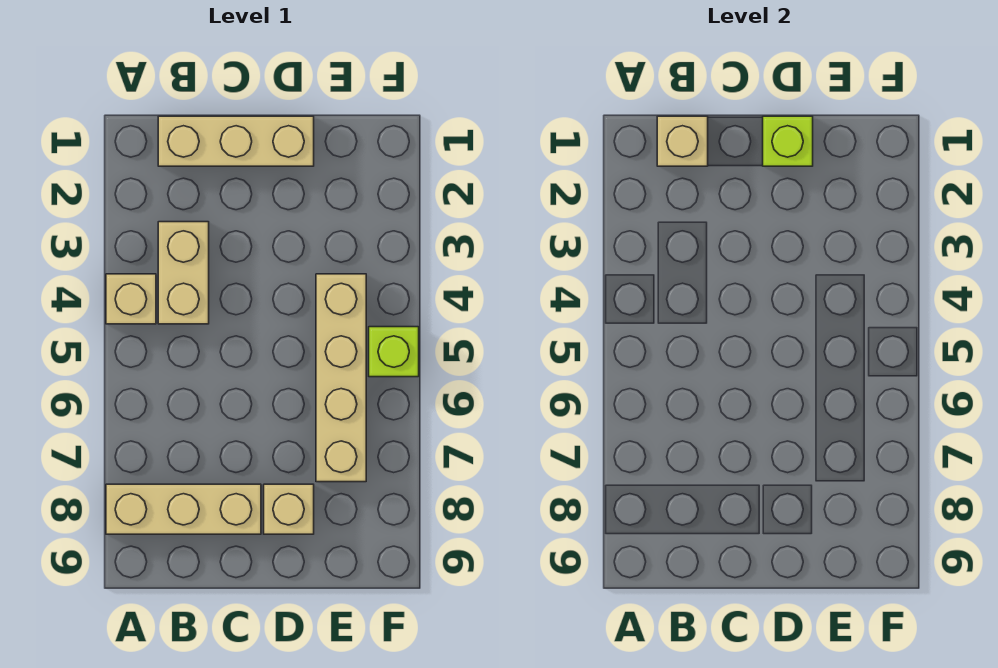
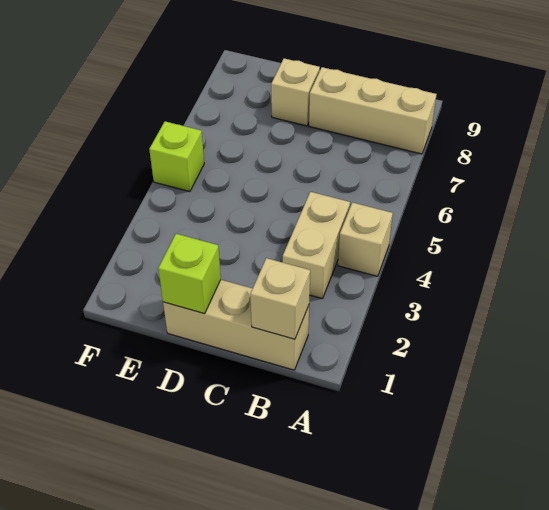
tan 1x4 brick [316,274,366,482] -> none

